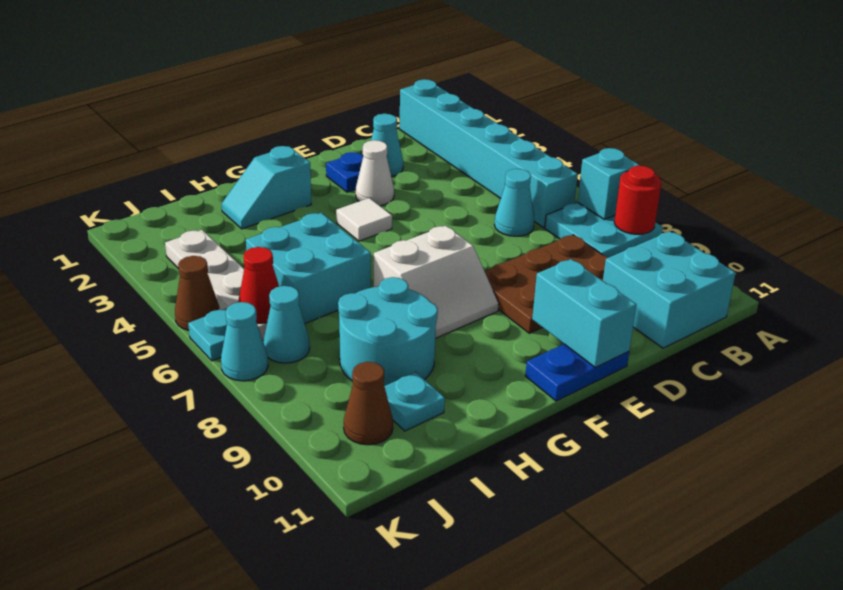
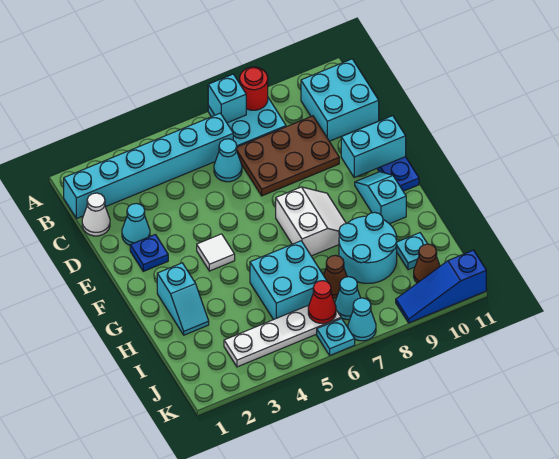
brown 2x3 plate [485,235,609,333] -> brown 2x3 plate turned to [237,116,339,196]
white 1x1 cone [356,140,394,206] -> white 1x1 cone moved to [82,193,110,236]
none -> cyan 1x2 slope [355,172,406,224]
brown 1x1 cone [175,256,219,330] -> brown 1x1 cone moved to [324,255,347,298]
none -> blue 1x3 slope [396,250,486,323]

